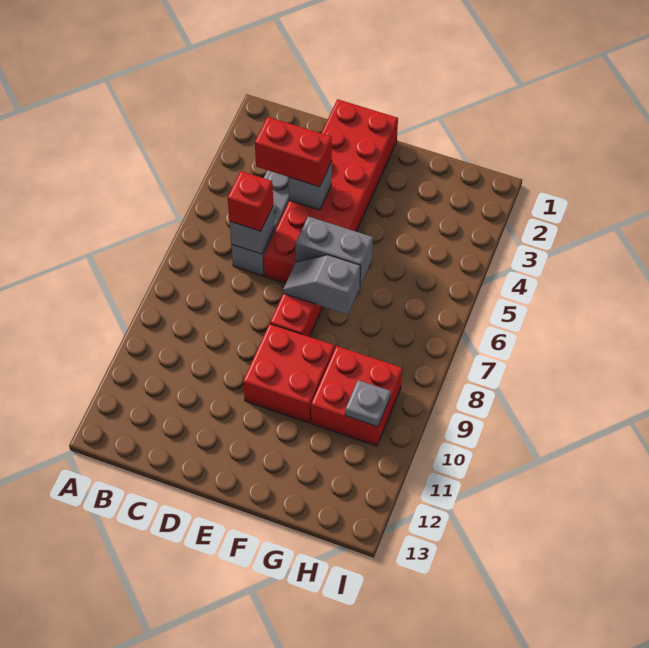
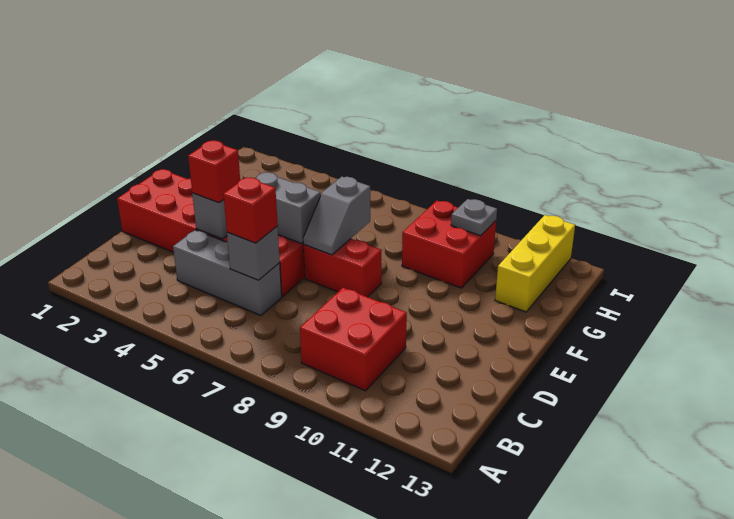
red 1x2 brick [255,117,332,187] -> red 1x1 brick [188,140,240,203]
grey 1x2 brick [296,216,373,286] -> grey 1x2 brick turned to [256,172,321,244]
red 2x2 brick [243,324,335,423] -> red 2x2 brick moved to [300,288,407,391]
none -> yellow 1x3 brick [495,215,575,312]

